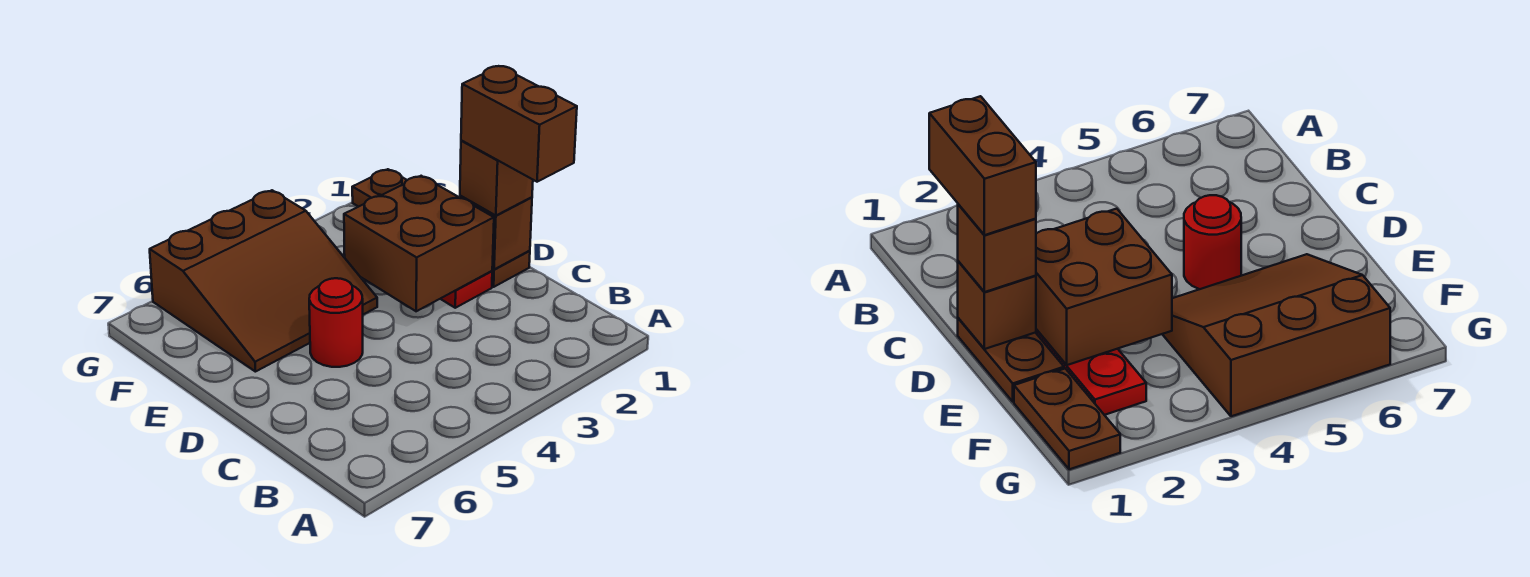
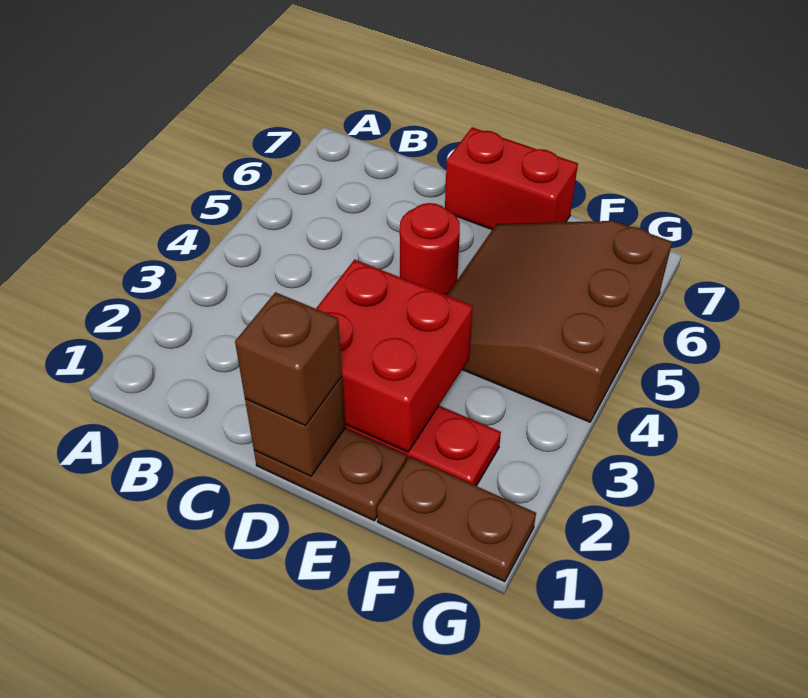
brown 1x2 brick [461,66,577,182] -> none
brown 2x2 brick [344,176,494,311] -> red 2x2 brick [316,260,473,452]
none -> red 1x2 brick [445,127,578,230]

